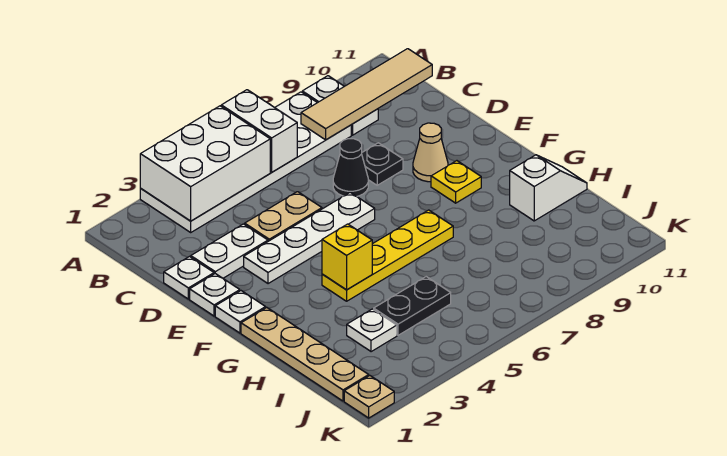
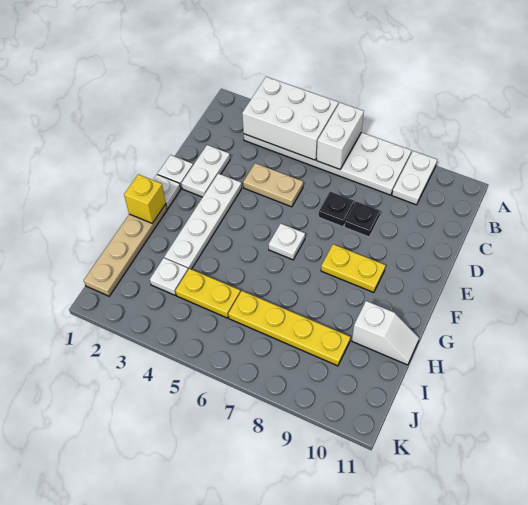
tan 1x4 tile [301,49,432,140] -> none
white 1x1 plate [164,257,214,299] -> white 1x1 plate moved to [269,224,305,260]
white 1x2 plate [191,224,268,278] -> white 1x2 plate turned to [181,145,230,197]
black 1x1 cone [333,139,368,196] -> black 1x1 plate [319,192,354,227]
white 1x4 plate [244,192,375,284] -> white 1x4 plate turned to [164,173,242,269]
tan 1x1 cone [413,123,448,182] -> none
yellow 1x1 plate [431,161,481,203] -> yellow 1x2 plate [321,244,385,293]
yellow 1x4 plate [322,210,453,301] -> yellow 1x4 plate moved to [228,291,350,366]
yellow 1x1 brick [322,224,372,290] -> yellow 1x1 brick moved to [124,174,166,223]
black 1x2 plate [374,277,451,335] -> yellow 1x2 plate [176,269,240,318]
tan 1x1 plate [344,376,394,418] -> none

